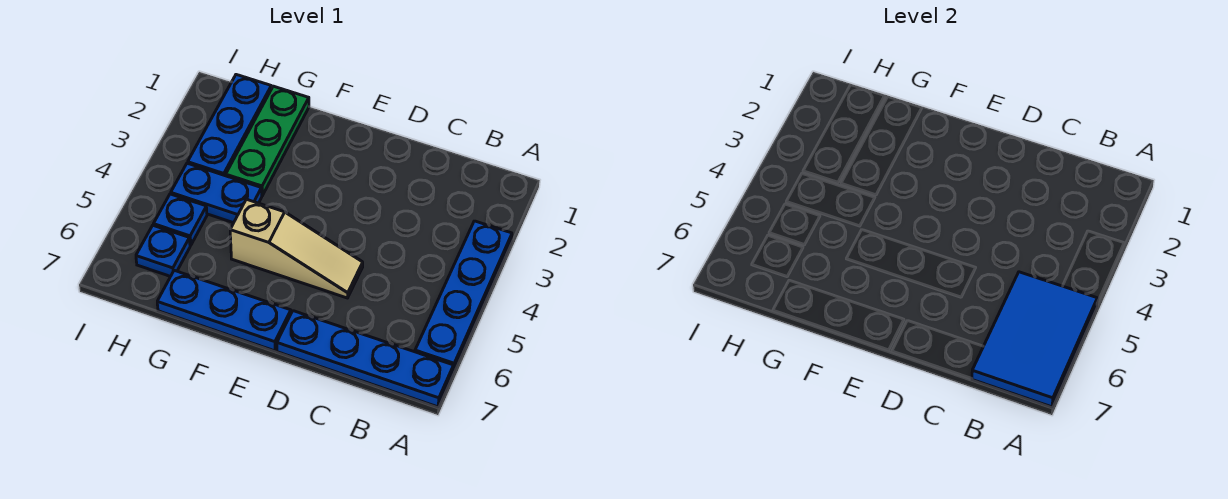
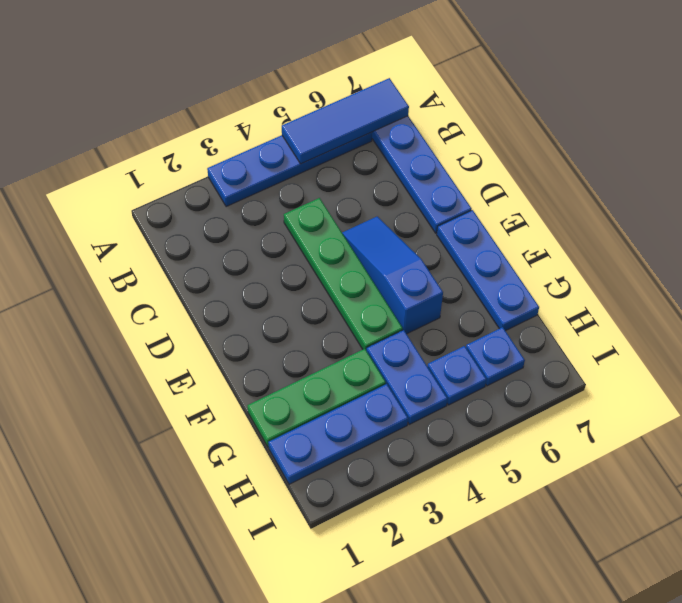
blue 2x3 tile [972,272,1097,407] -> blue 1x3 tile [282,78,409,164]
none -> green 1x4 plate [284,198,403,351]
tan 1x3 slope [230,199,363,298] -> blue 1x3 slope [342,216,443,334]

